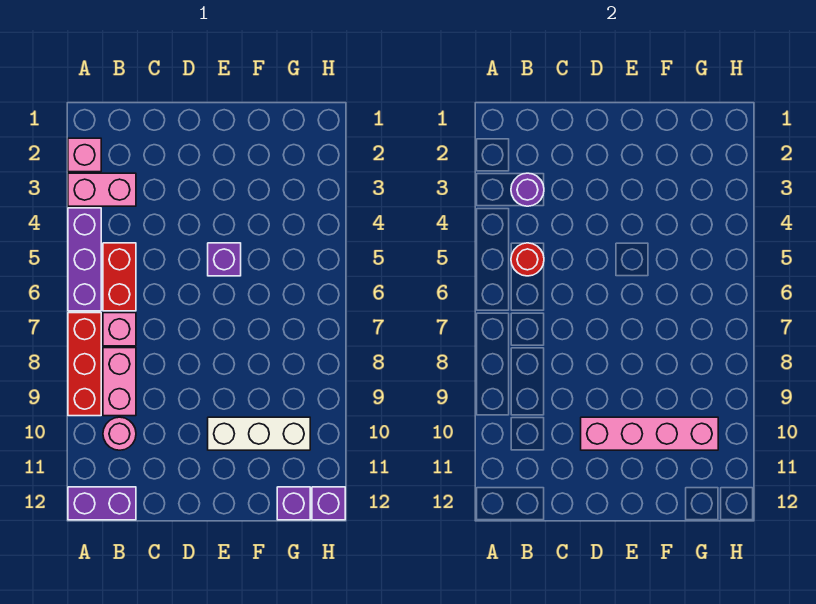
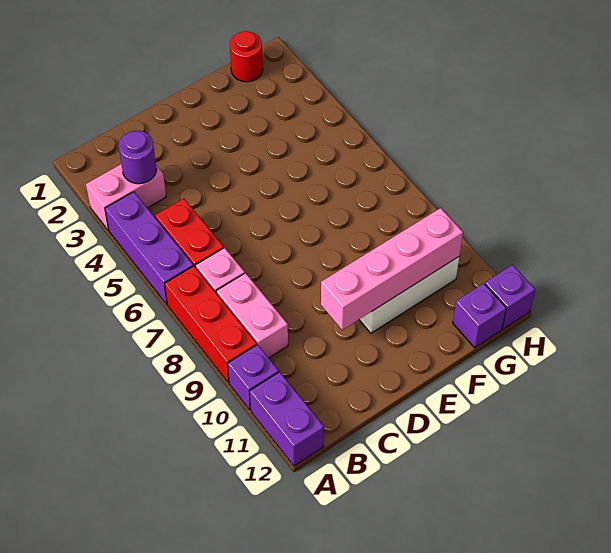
pink 1x1 brick [68,138,101,172] -> none
purple 1x2 brick [68,487,136,520] -> purple 1x2 brick turned to [250,372,324,466]
red 1x1 round brick [511,243,544,276] -> red 1x1 round brick moved to [230,31,263,82]
pink 1x1 round brick [103,417,136,450] -> none
purple 1x1 brick [208,243,241,276] -> purple 1x1 brick moved to [228,345,279,410]

